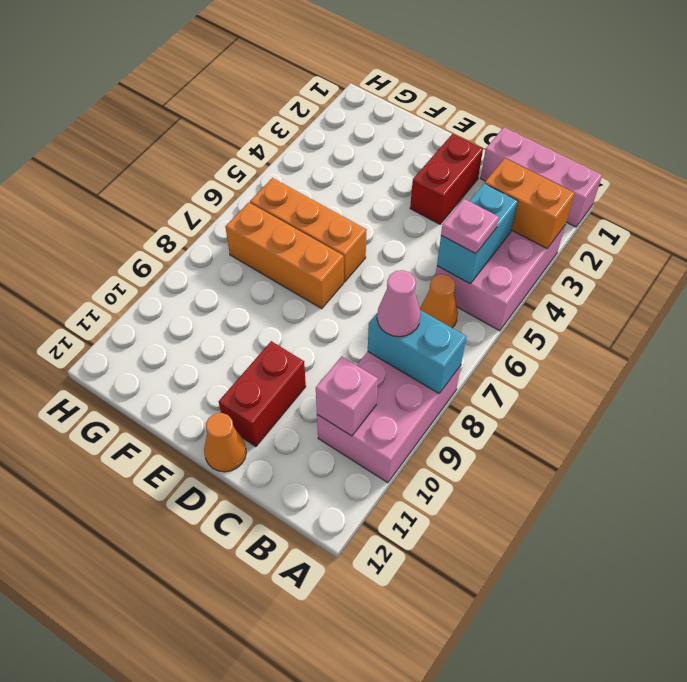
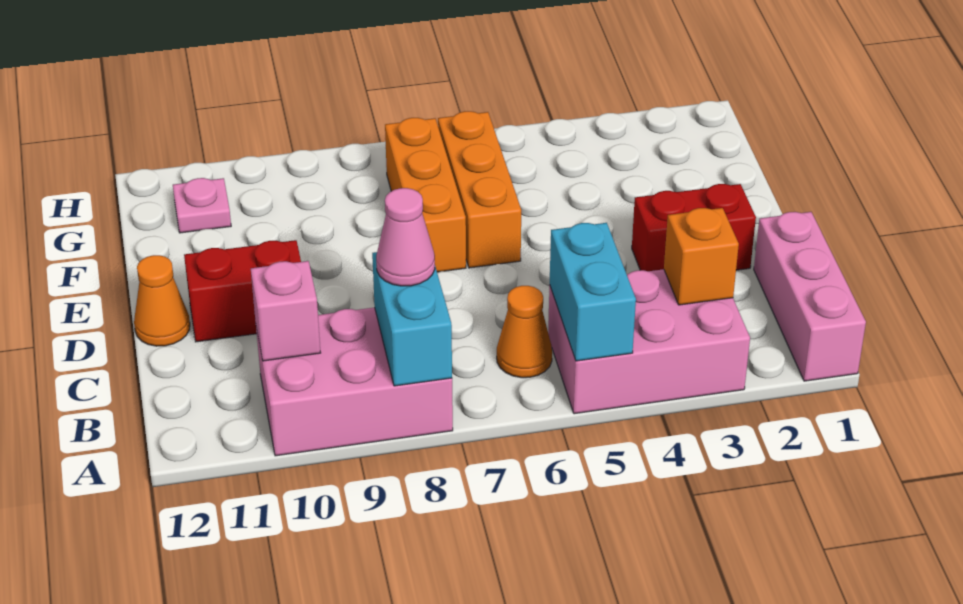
orange 1x2 brick [485,158,575,248] -> orange 1x1 brick [664,208,739,305]
cyan 1x2 brick [437,184,518,284] -> cyan 1x2 brick turned to [550,223,636,361]
pink 1x1 plate [441,199,499,254] -> pink 1x1 plate moved to [173,178,231,233]

